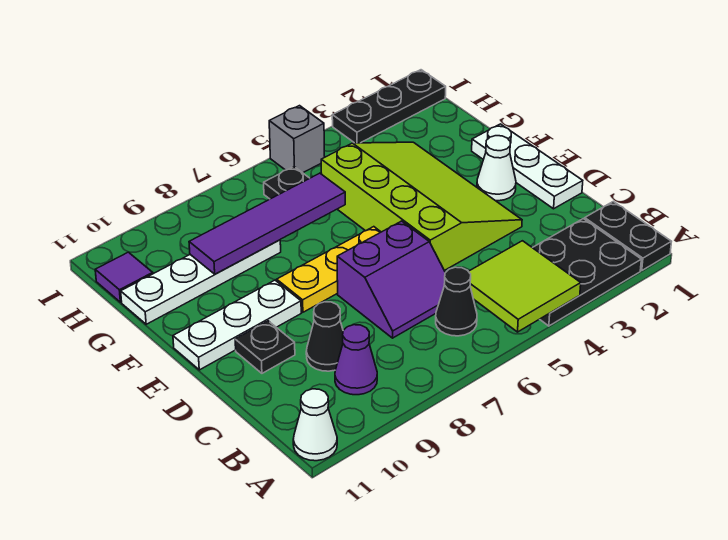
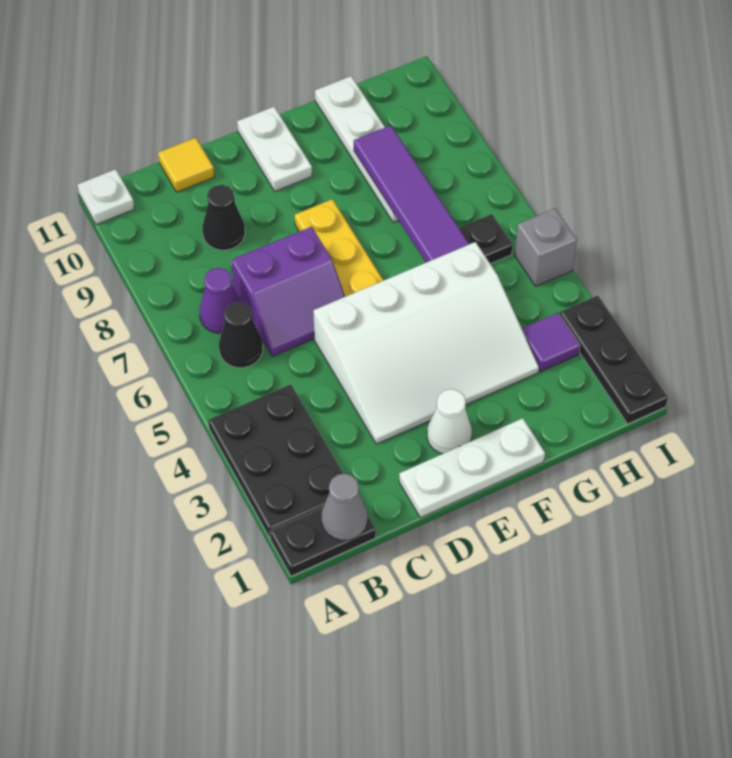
lime 2x2 tile [468,241,581,332] -> none
white 1x1 cone [293,389,337,461] -> white 1x1 plate [78,169,134,225]
none -> grey 1x1 cone [322,474,367,540]
purple 1x1 cone [335,325,377,395] -> purple 1x1 cone moved to [200,268,240,333]
purple 2x2 slope [337,221,445,338] -> purple 2x2 slope turned to [231,227,345,356]
none -> yellow 1x1 tile [158,138,214,192]
lime 3x4 slope [321,142,522,271] -> white 3x4 slope [313,242,539,444]
black 1x1 plate [235,321,295,373] -> none
white 1x3 plate [173,280,301,370] -> white 1x2 plate [237,107,312,191]
purple 1x1 tile [95,252,153,302] -> purple 1x1 tile moved to [522,313,580,371]

